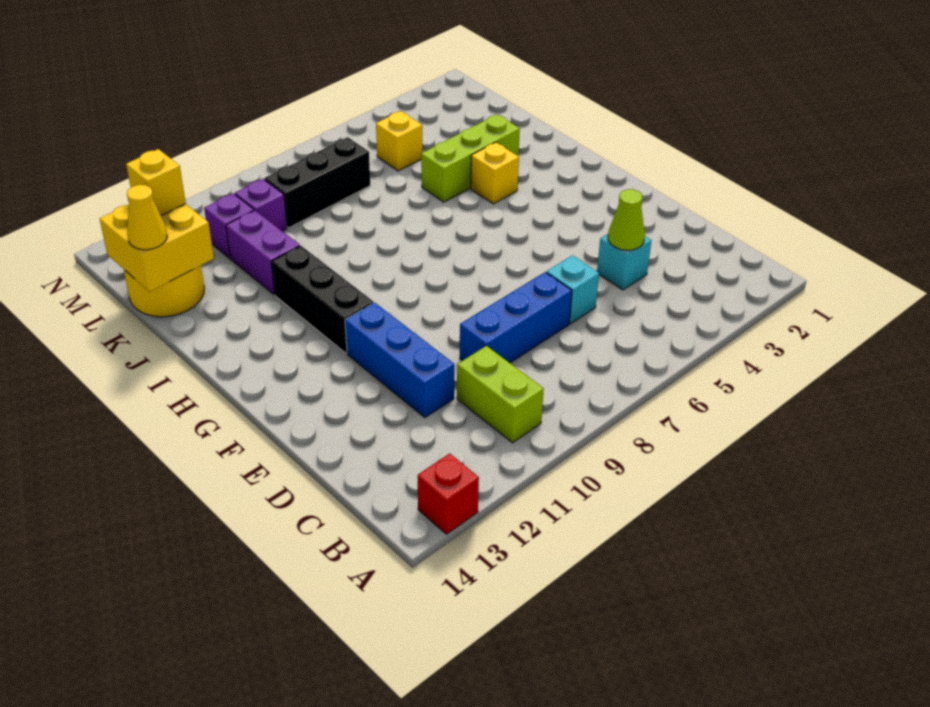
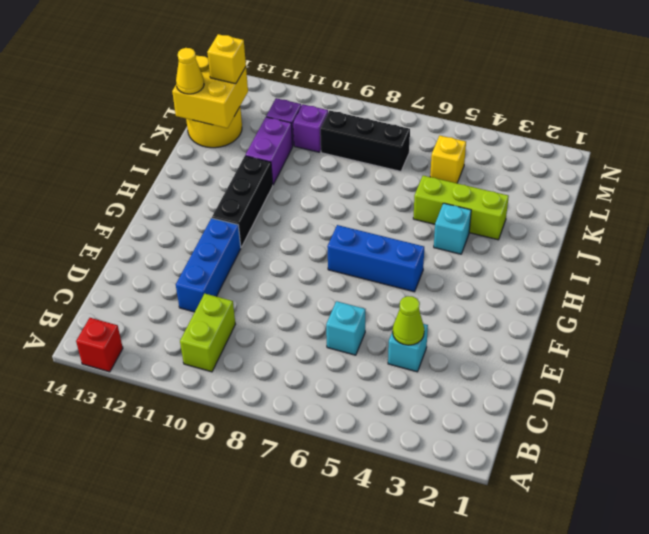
blue 1x3 brick [460,272,572,363] -> blue 1x3 brick moved to [327,225,424,292]
yellow 1x1 brick [471,142,519,204] -> cyan 1x1 brick [434,203,471,254]

